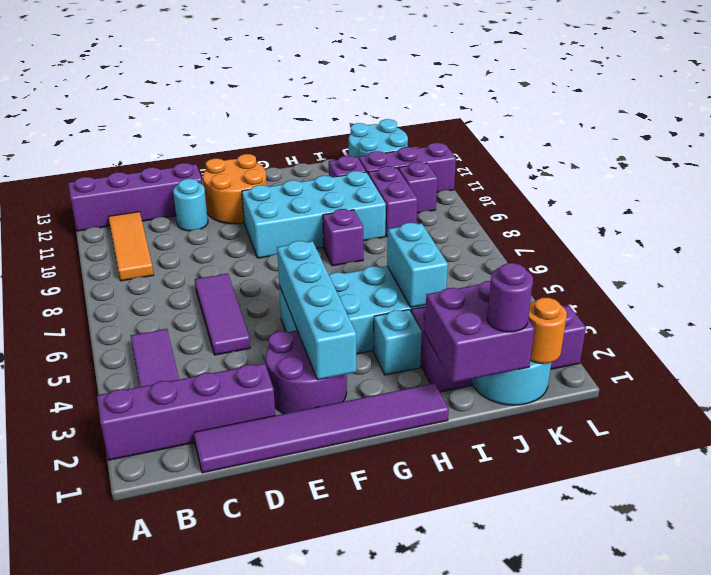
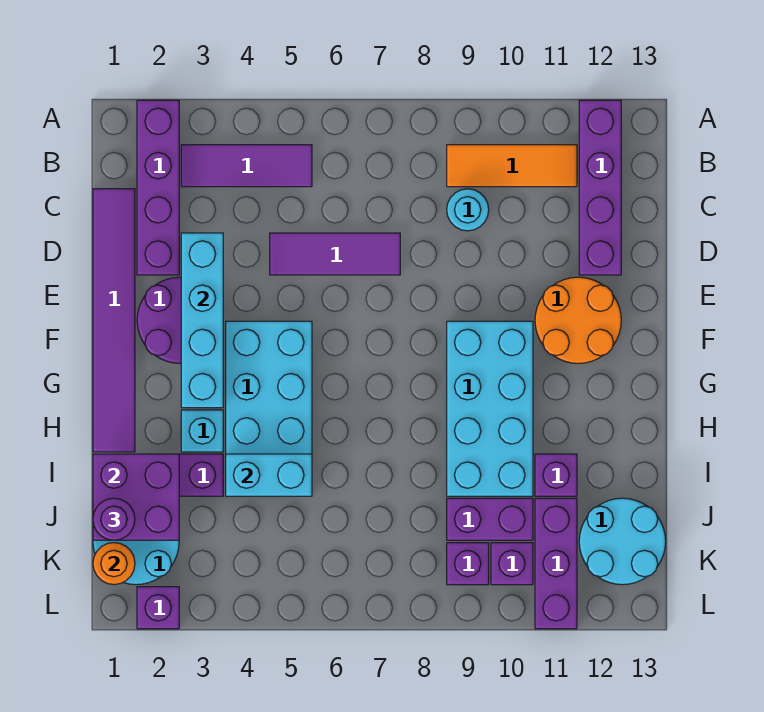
cyan 1x1 round brick [173,179,208,231] -> cyan 1x1 round brick moved to [447,189,489,231]
cyan 1x4 brick [277,241,356,380] -> cyan 1x4 brick turned to [181,233,223,408]
purple 1x1 brick [323,209,363,266] -> purple 1x1 brick moved to [447,543,489,585]

